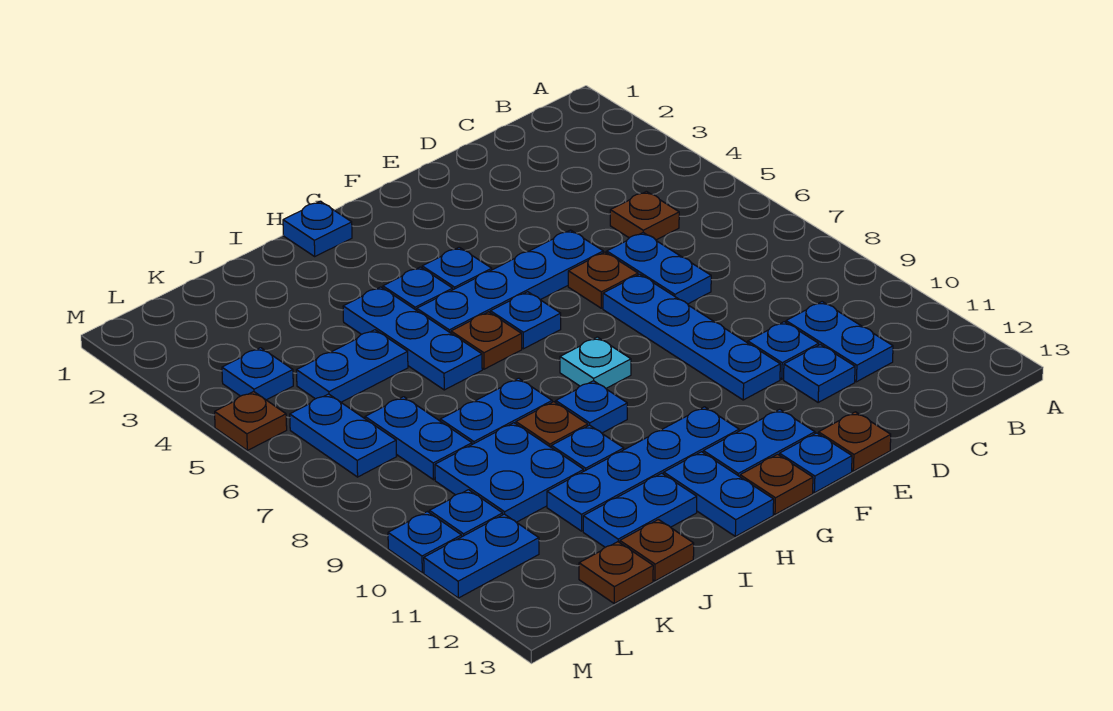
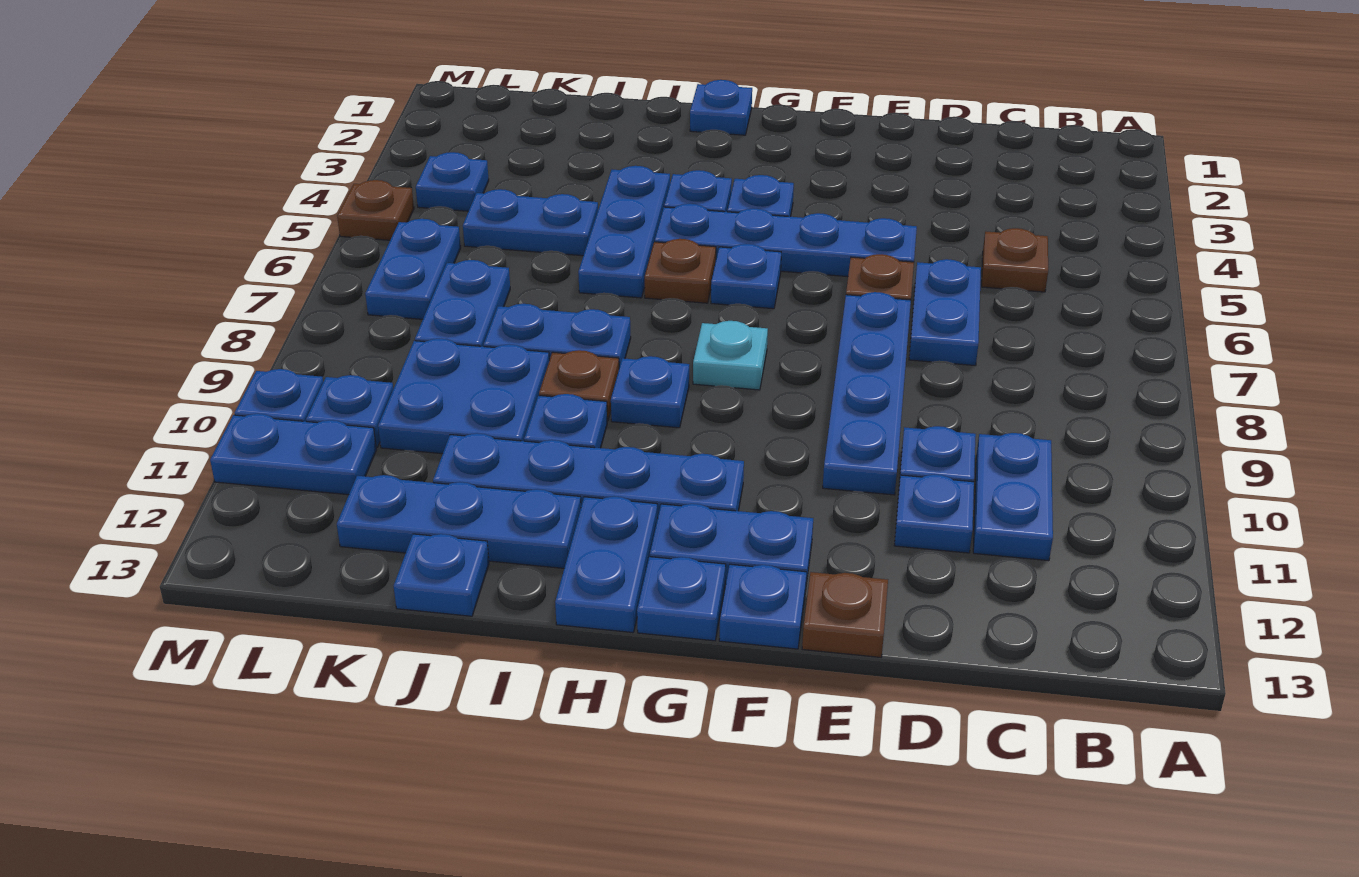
brown 1x1 plate [740,454,813,514] -> blue 1x1 plate [637,557,726,641]
blue 1x2 plate [583,473,697,547] -> blue 1x3 plate [337,475,581,568]
brown 1x1 plate [620,520,694,581] -> blue 1x1 plate [394,534,489,616]
brown 1x1 plate [579,542,653,603] -> none

